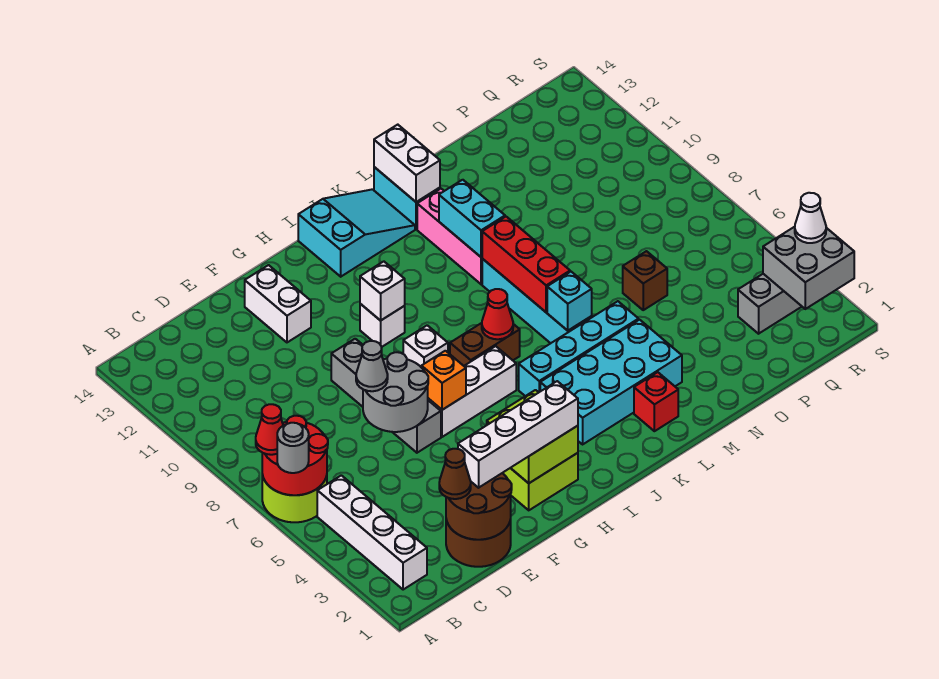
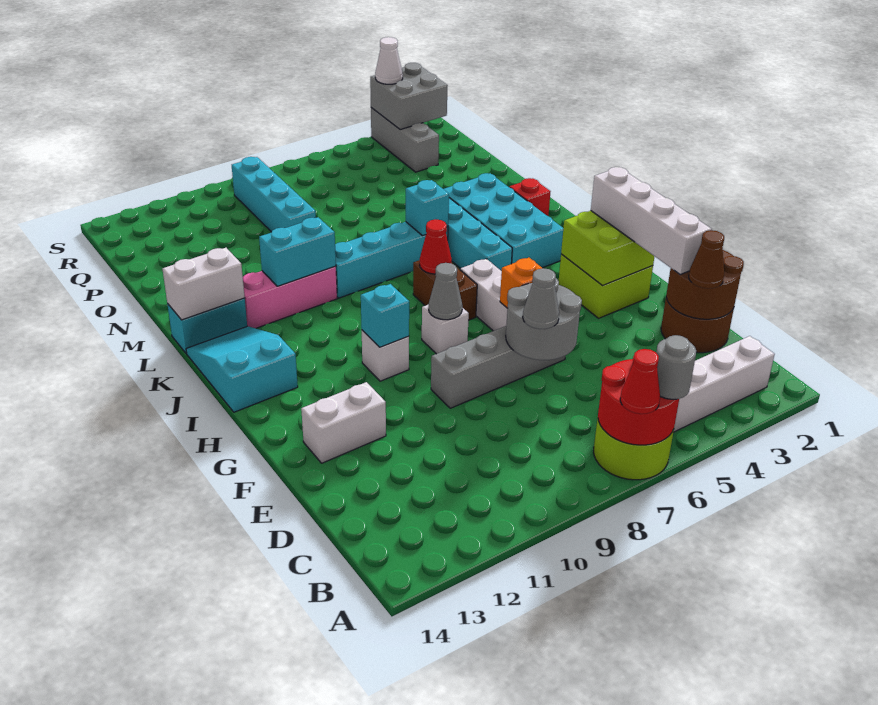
none -> grey 1x1 cone [429,263,462,320]
white 1x1 brick [360,261,405,321] -> cyan 1x1 brick [361,284,409,347]
red 1x3 brick [482,217,570,312] -> none
brown 1x1 brick [623,251,667,310] -> none
none -> cyan 1x4 brick [232,157,316,232]

